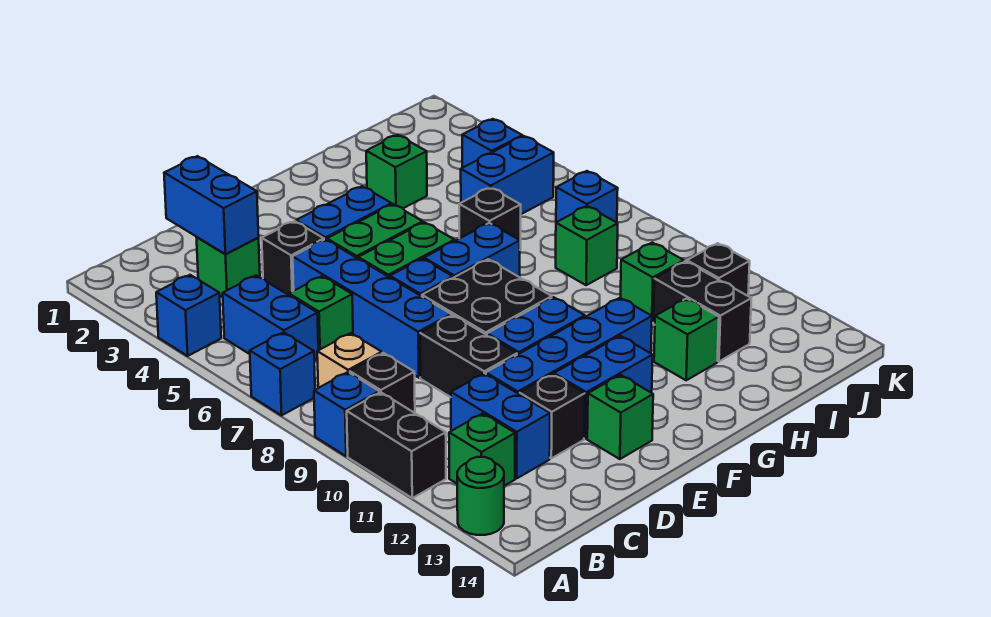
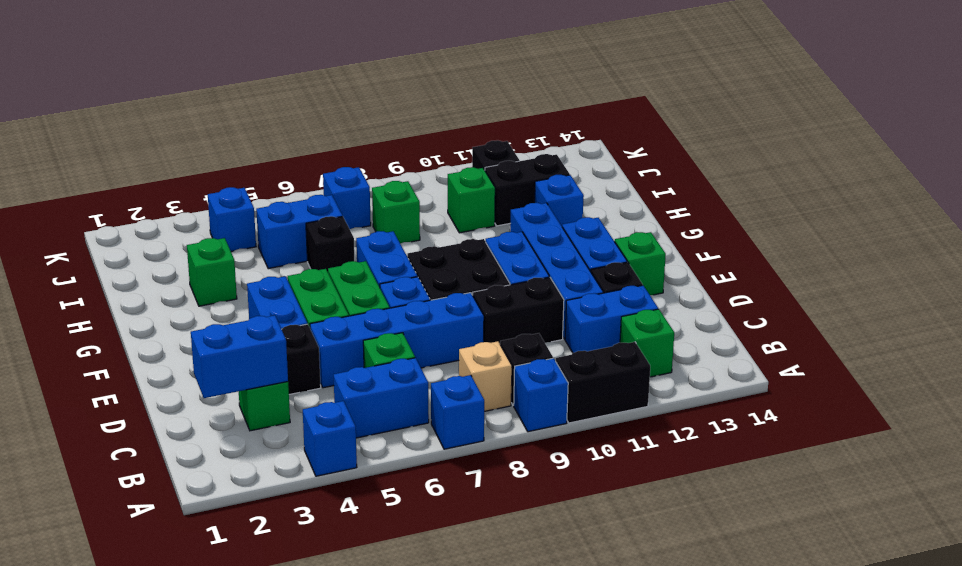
green 1x1 round brick [457,457,504,535] -> none
green 1x1 brick [654,298,719,380] -> blue 1x1 brick [535,175,584,226]
blue 1x2 brick [461,136,554,214] -> blue 1x2 brick turned to [256,195,343,269]

